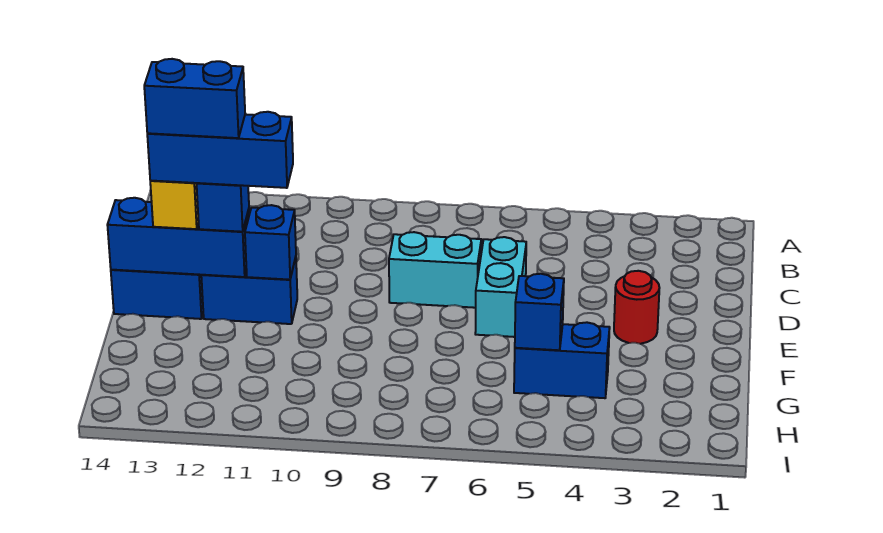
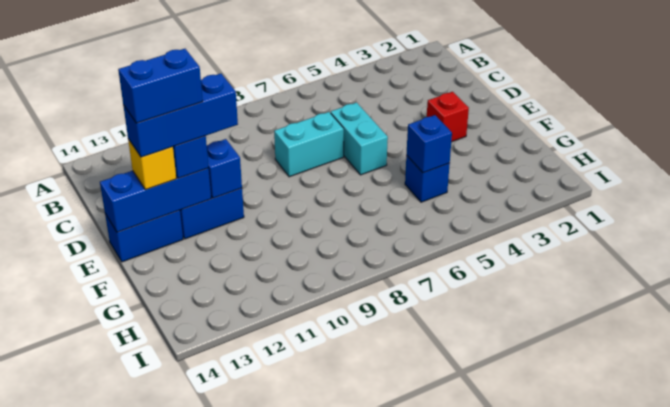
red 1x1 round brick [614,271,659,344] -> red 1x1 brick [427,92,469,142]
blue 1x2 brick [514,322,610,398] -> blue 1x1 brick [405,156,450,202]

